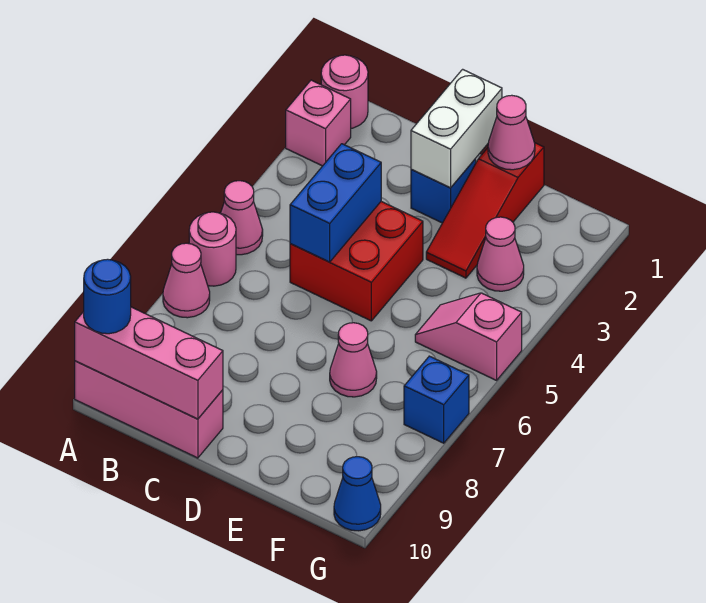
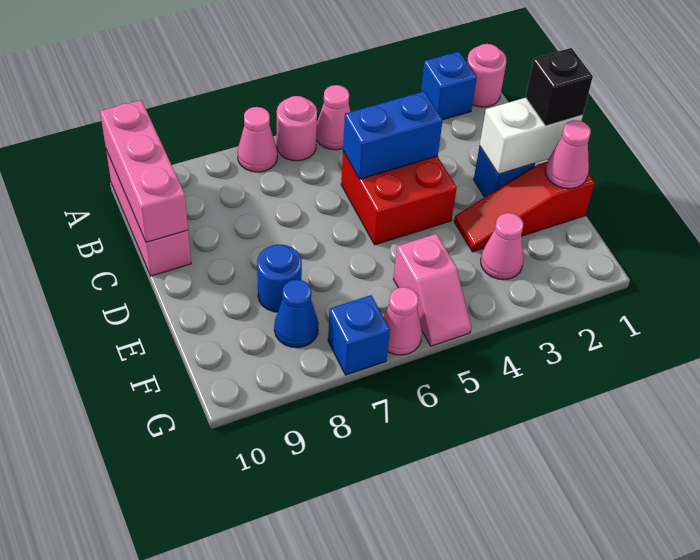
pink 1x1 brick [286,80,351,166] -> blue 1x1 brick [421,51,477,120]
blue 1x1 round brick [84,259,131,334] -> blue 1x1 round brick moved to [257,244,302,312]
none -> black 1x1 brick [526,48,593,126]
pink 1x1 cone [330,323,377,397] -> pink 1x1 cone moved to [384,287,422,355]
pink 1x2 slope [415,293,522,380] -> pink 1x2 slope turned to [394,234,471,346]
blue 1x1 cone [334,457,381,531] -> blue 1x1 cone moved to [274,279,319,348]

